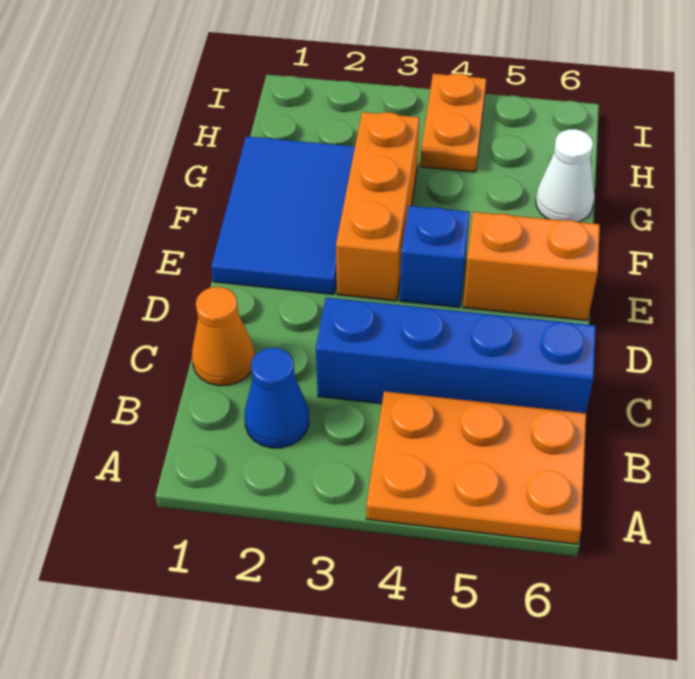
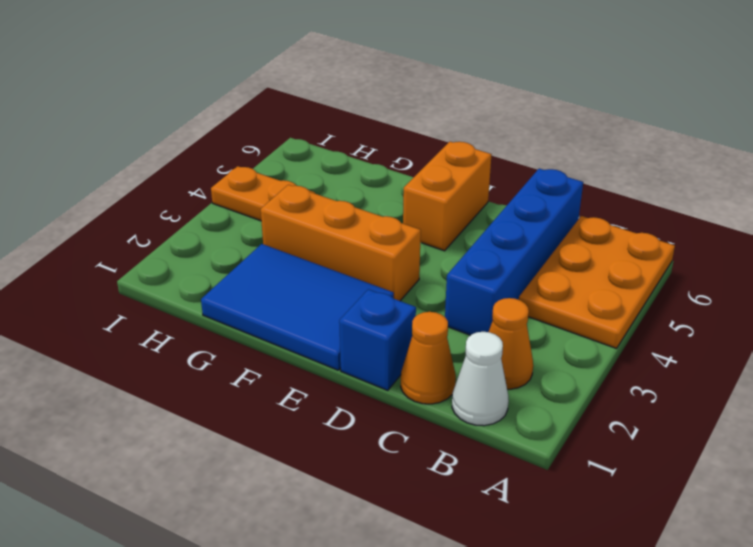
blue 1x1 cone [244,348,309,448] -> orange 1x1 cone [489,298,533,389]
blue 1x1 brick [400,206,470,307] -> blue 1x1 brick moved to [339,289,416,390]
white 1x1 cone [536,129,594,222] -> white 1x1 cone moved to [452,332,509,426]

